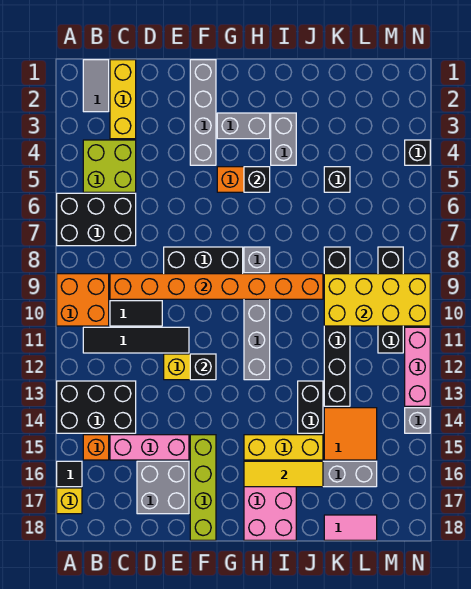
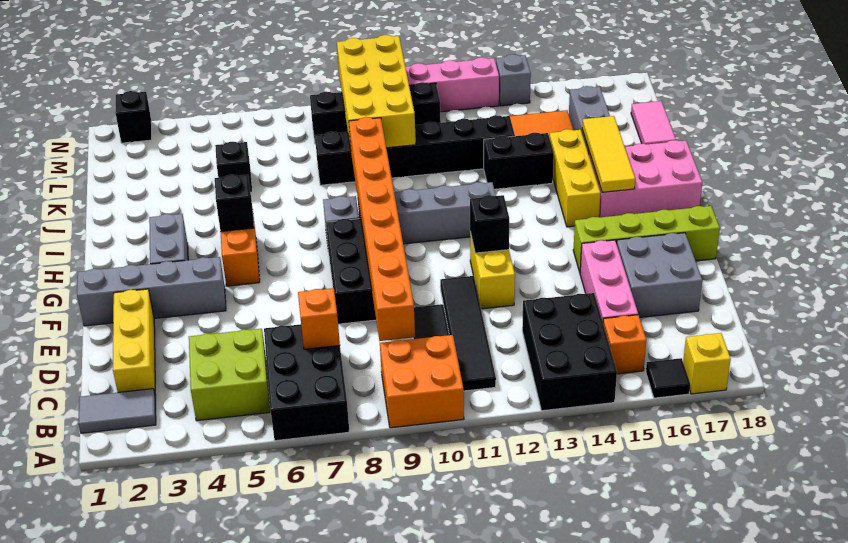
yellow 1x3 brick [110,60,136,139] -> yellow 1x3 brick turned to [113,289,156,397]
none -> orange 1x1 brick [298,288,340,349]
grey 1x2 brick [271,113,296,165] -> none
black 1x1 brick [405,140,430,165] -> black 1x1 brick moved to [115,91,152,143]

